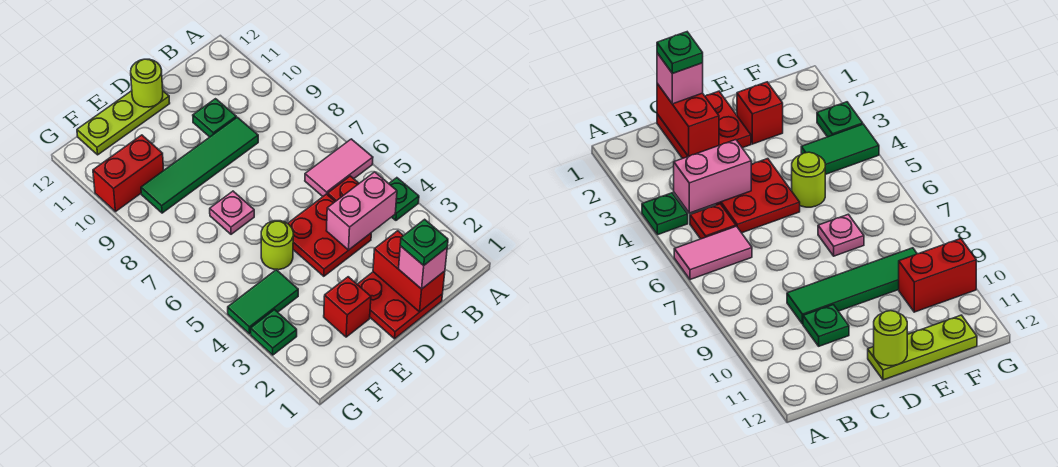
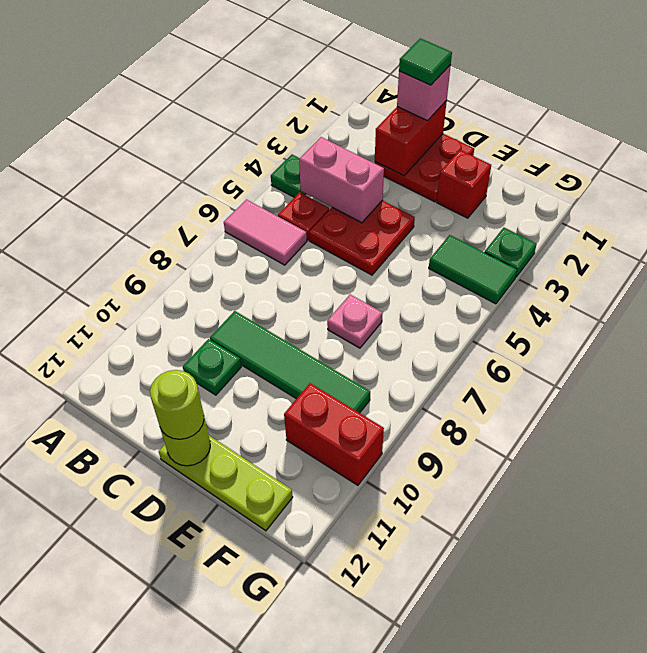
green 1x1 plate [400,219,448,265] -> green 1x1 tile [399,38,452,85]
lime 1x1 round brick [261,221,293,270] -> lime 1x1 round brick moved to [150,370,204,439]

